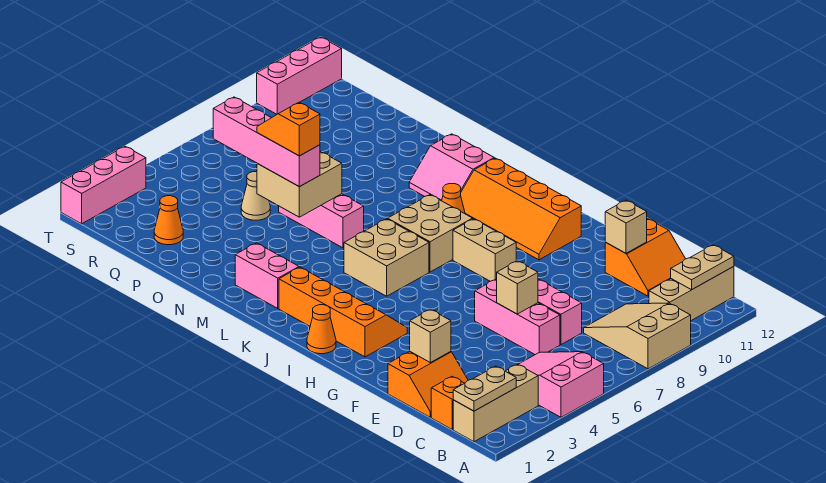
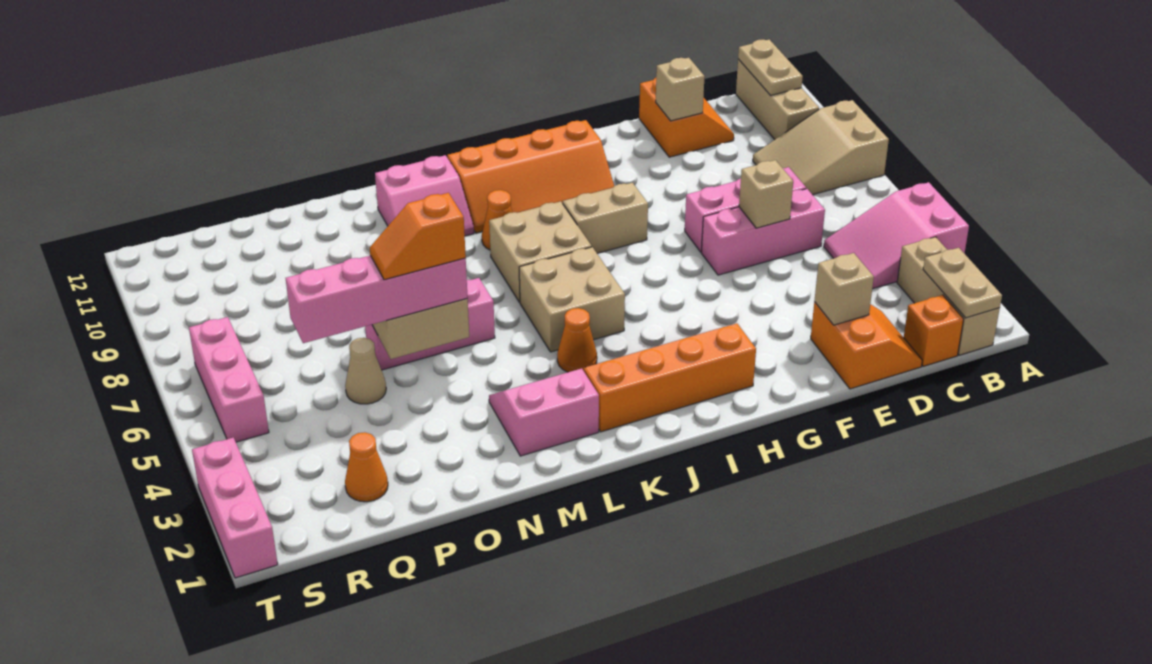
orange 1x1 cone [307,305,336,354] -> orange 1x1 cone moved to [557,308,597,372]
pink 1x3 brick [257,37,342,114] -> pink 1x3 brick moved to [189,317,269,442]

